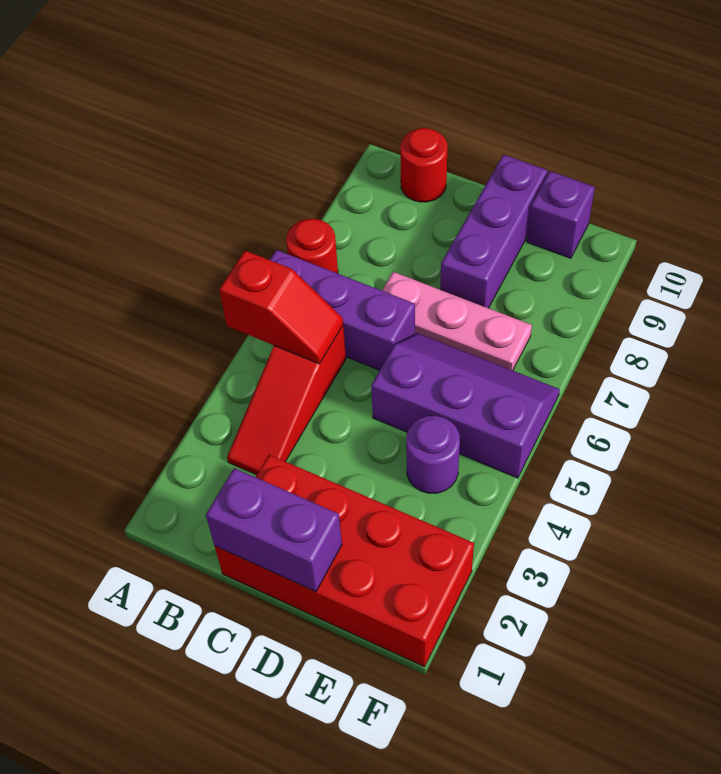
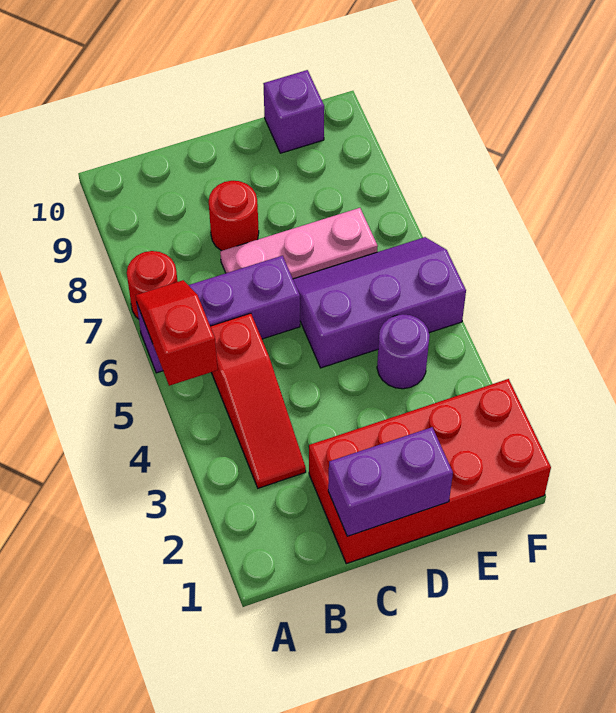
red 1x2 slope [219,251,343,364] -> red 1x2 slope turned to [136,280,218,386]
red 1x1 round brick [400,128,447,202] -> red 1x1 round brick moved to [209,181,259,251]
purple 1x3 brick [440,155,547,308] -> none

